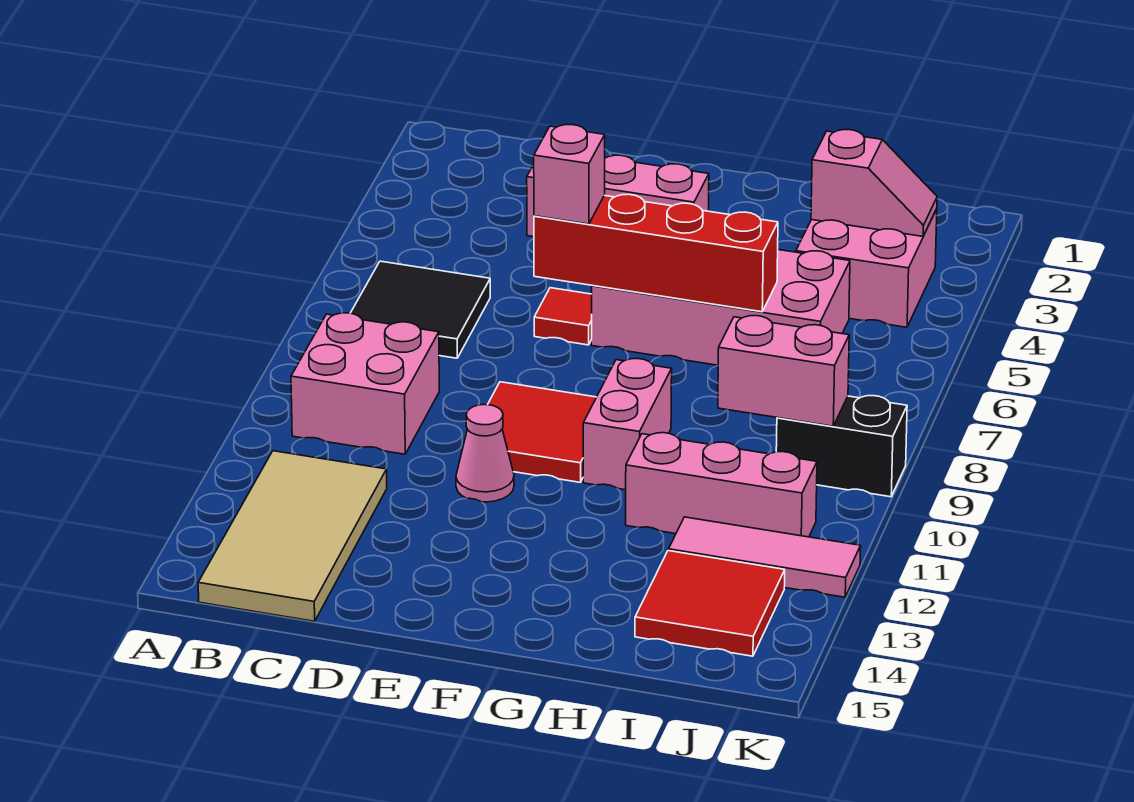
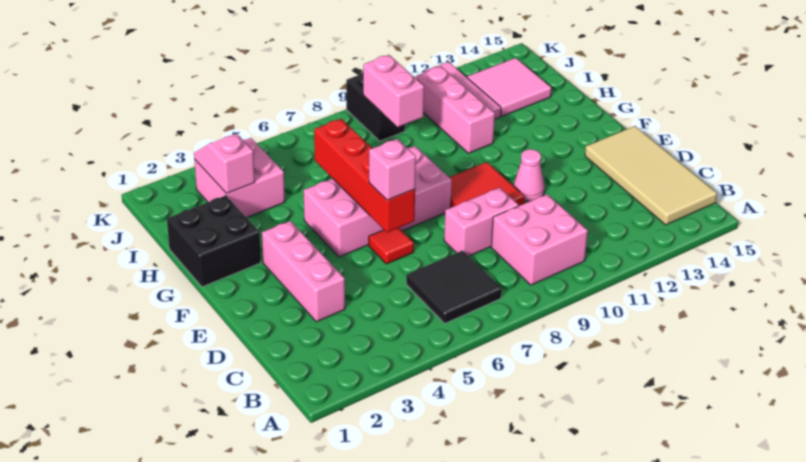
tan 2x4 tile [198,451,387,621] -> tan 2x4 tile turned to [585,126,717,225]
pink 2x4 brick [591,250,850,365] -> pink 2x4 brick turned to [304,146,452,257]
none -> black 2x2 brick [167,196,261,287]
pink 1x2 brick [583,359,672,490] -> pink 1x2 brick moved to [444,188,519,256]
red 2x2 tile [635,551,785,656] -> pink 2x2 tile [467,58,551,116]

